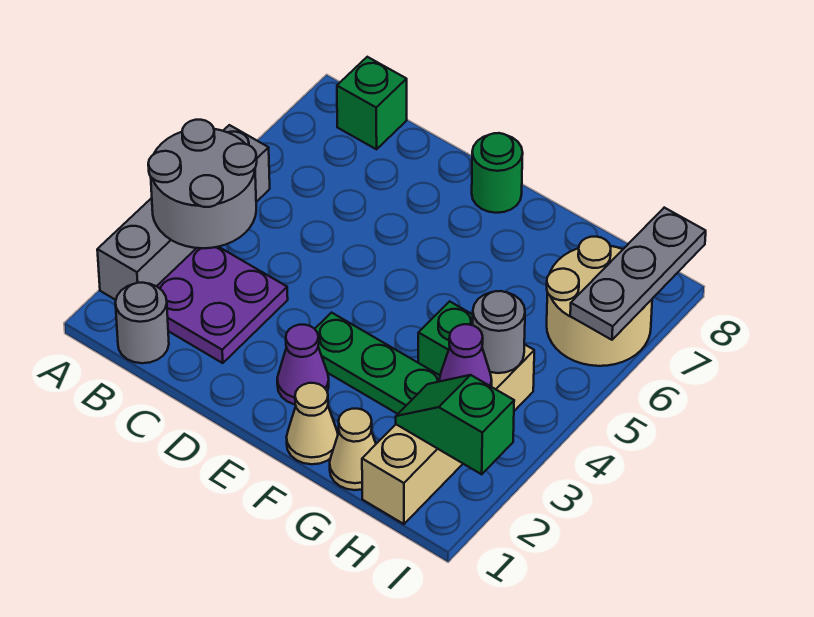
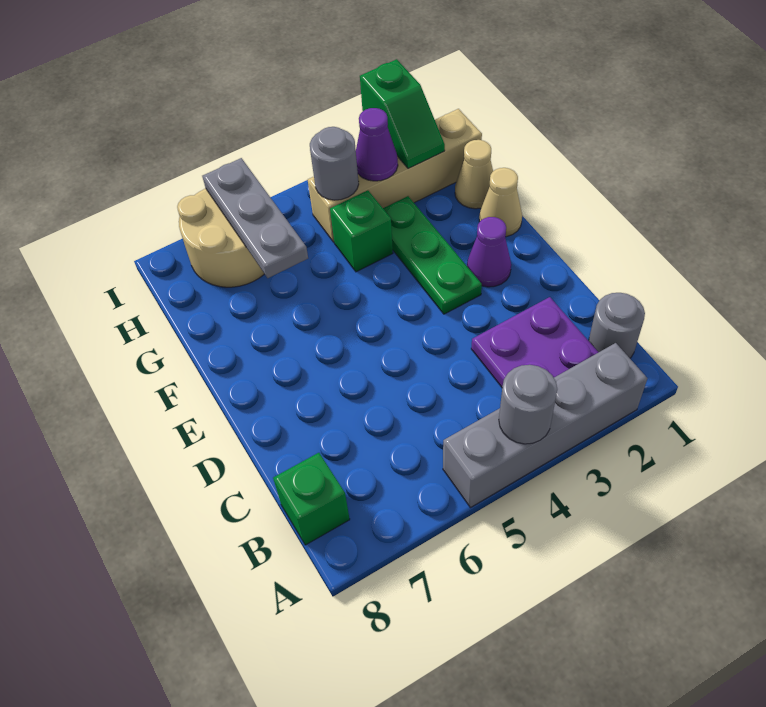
grey 2x2 round brick [148,120,257,248] -> grey 1x1 round brick [499,365,557,444]
green 1x1 round brick [472,133,523,213] -> none
grey 1x3 plate [570,208,706,340] -> grey 1x3 plate turned to [202,158,308,278]

